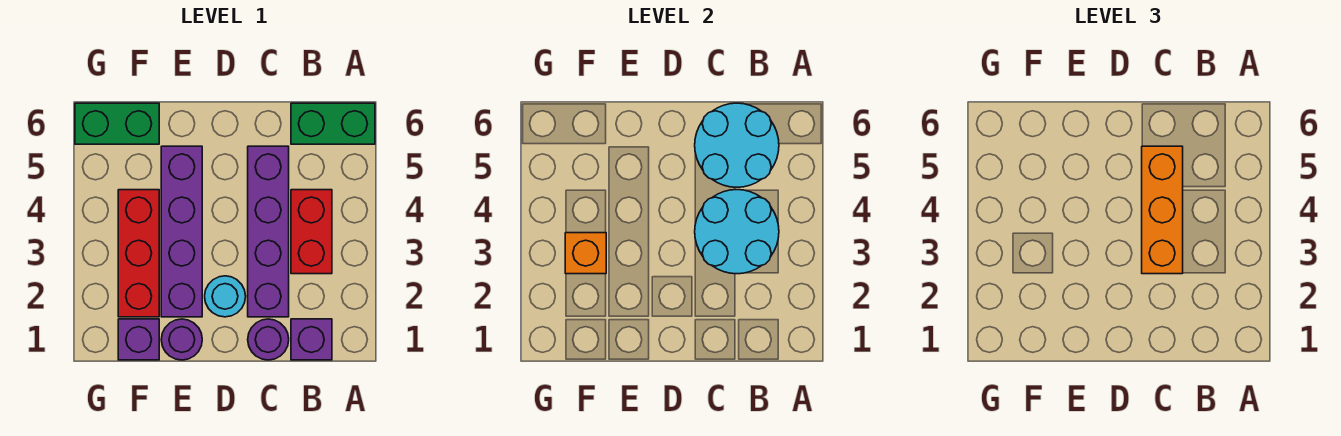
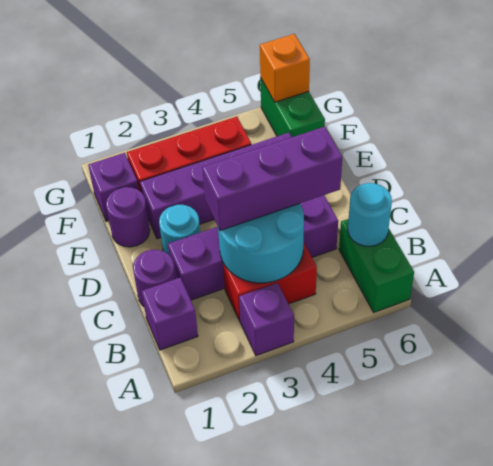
none -> purple 1x1 brick [239,283,294,356]
cyan 2x2 round brick [695,103,779,187] -> cyan 1x1 round brick [348,183,392,246]
orange 1x3 brick [1142,146,1183,274] -> purple 1x3 brick [202,127,342,231]
orange 1x1 brick [565,233,606,274] -> orange 1x1 brick moved to [260,34,310,102]

